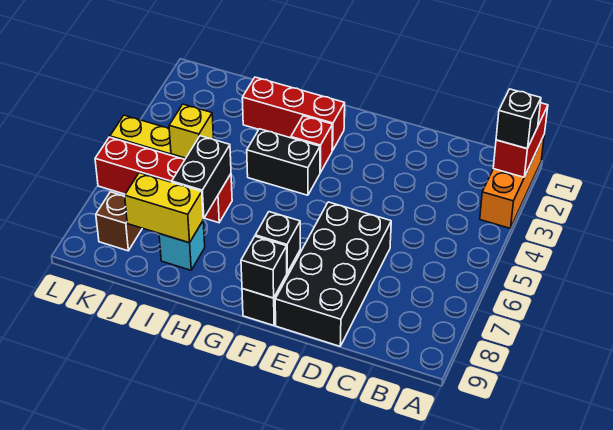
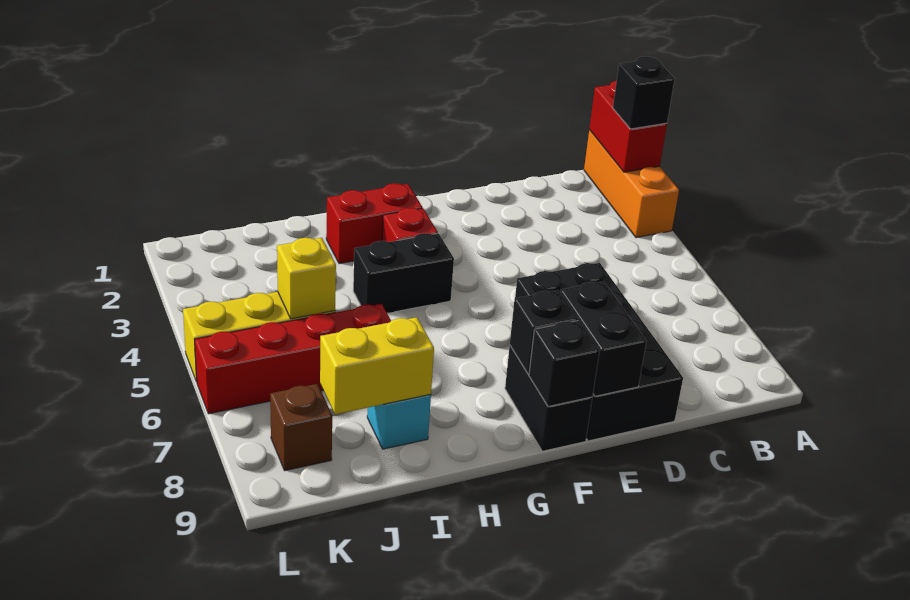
red 1x3 brick [242,77,345,151] -> red 1x2 brick [326,183,422,264]
black 1x2 brick [172,136,231,218] -> black 1x2 brick moved to [560,281,646,396]

